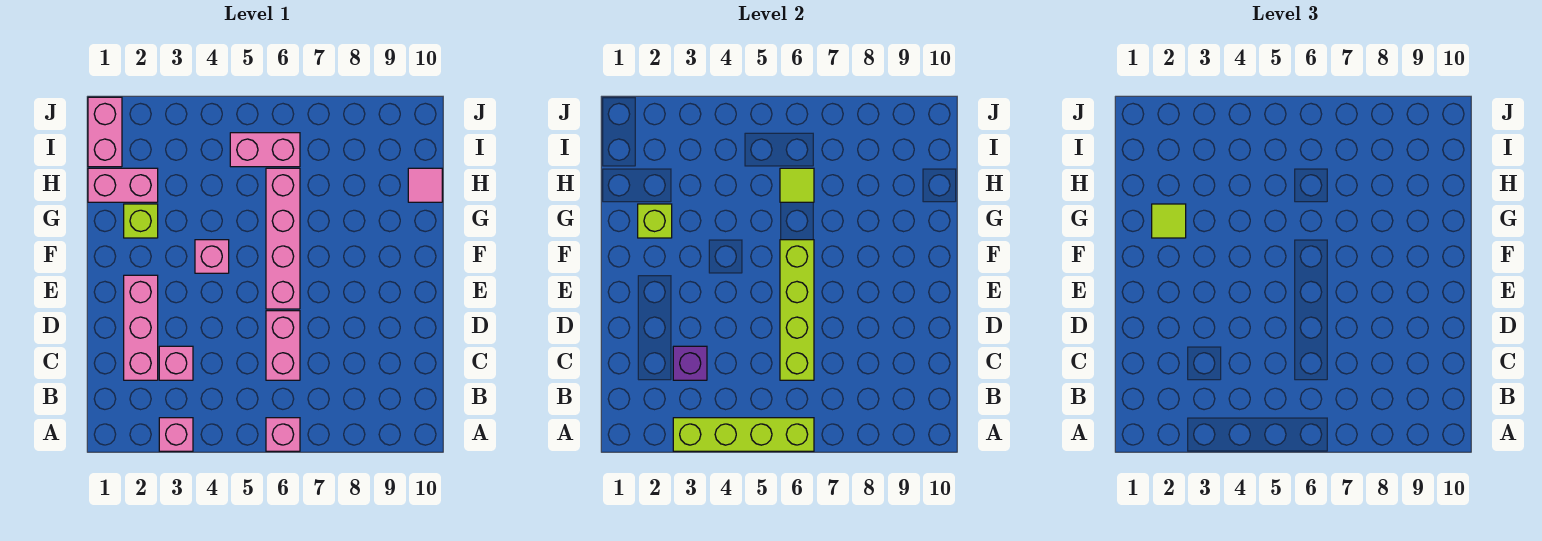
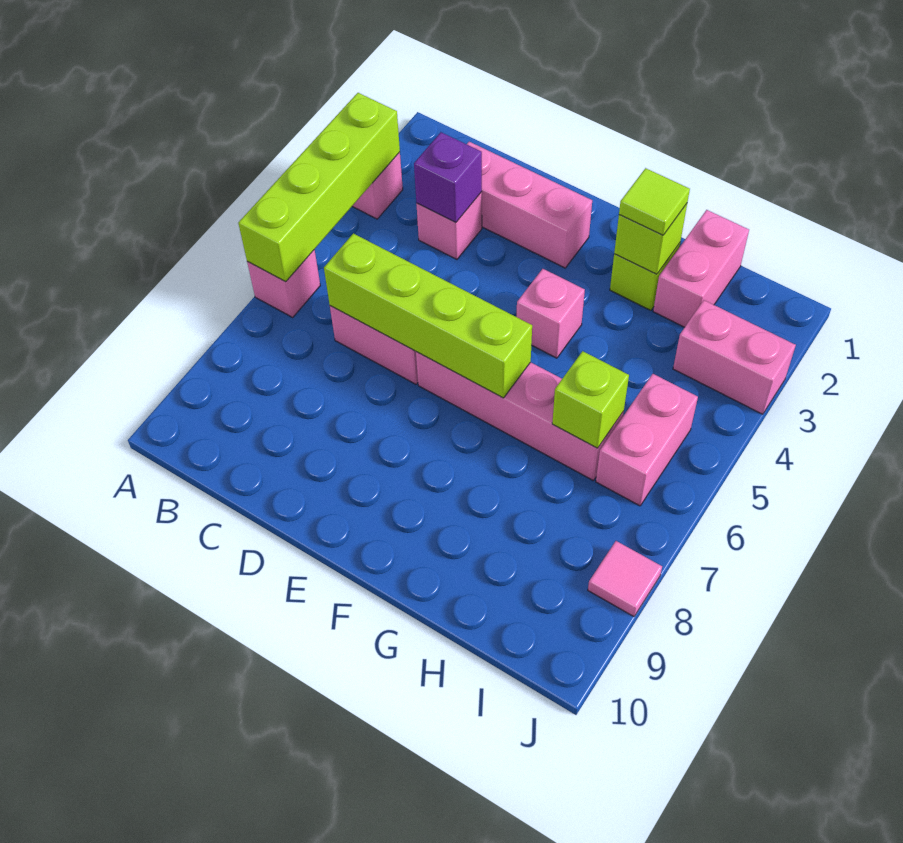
lime 1x1 tile [780,168,814,202] -> lime 1x1 brick [552,351,629,448]
pink 1x1 tile [408,168,442,202] -> pink 1x1 tile moved to [588,541,662,617]
pink 1x2 brick [88,97,122,167] -> pink 1x2 brick moved to [673,300,796,414]

